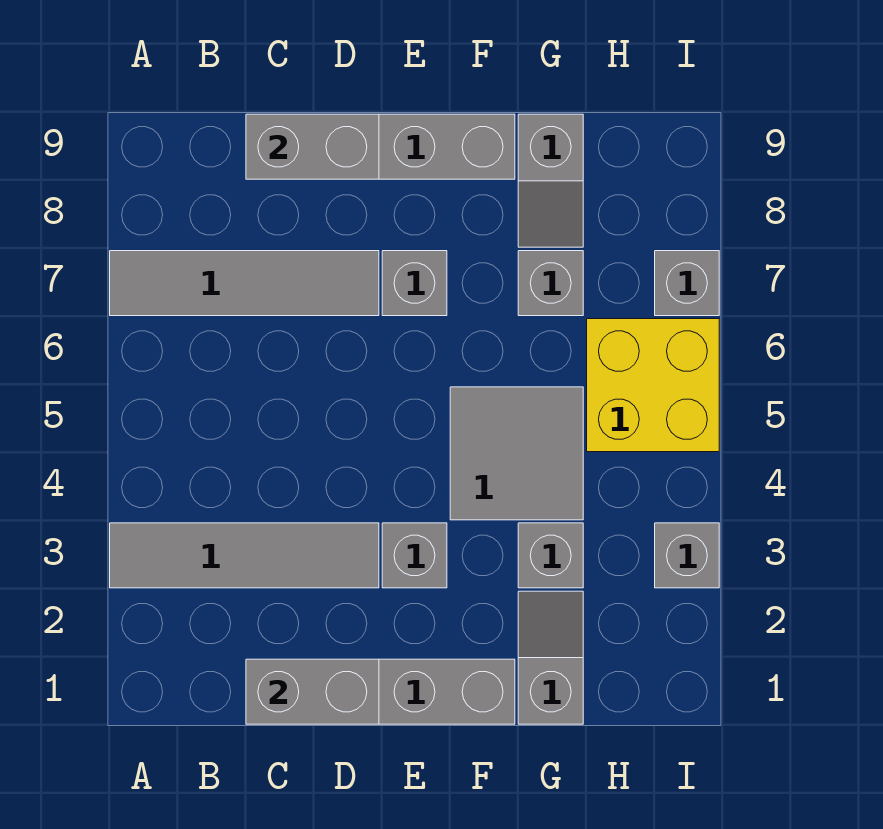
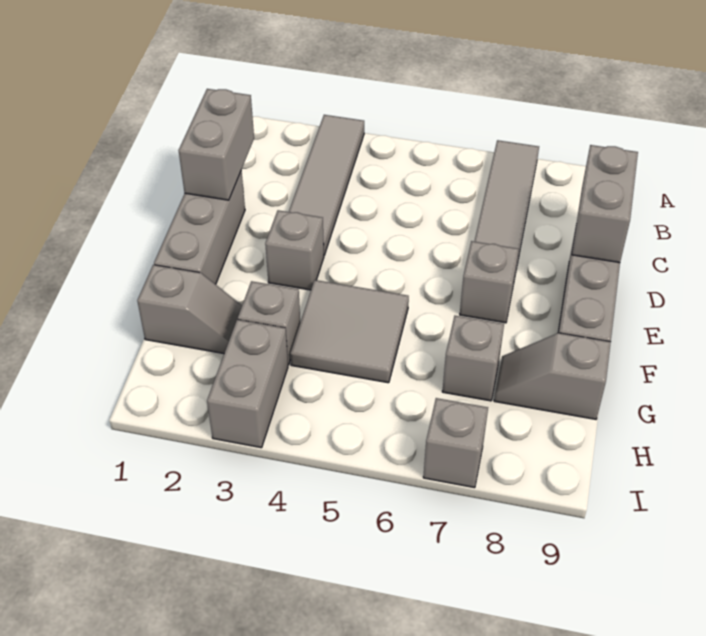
yellow 2x2 brick [587,319,719,452] -> none
grey 1x1 brick [655,523,719,588] -> grey 1x2 brick [207,320,288,448]

